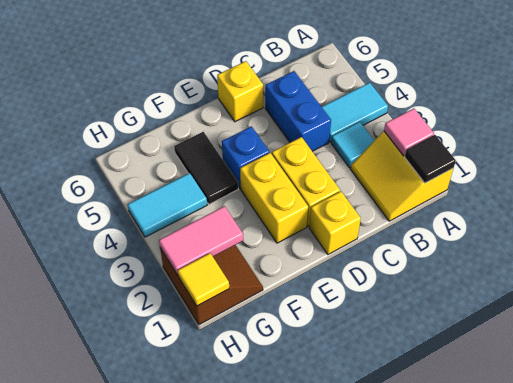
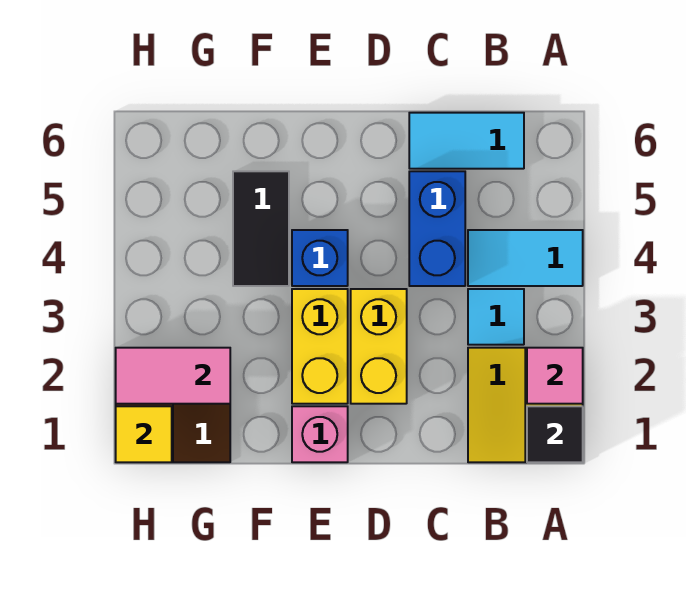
yellow 1x1 brick [309,191,361,254] -> none
yellow 1x1 brick [217,61,263,122] -> none
none -> pink 1x1 brick [292,406,348,462]
cyan 1x2 tile [128,173,207,237] -> cyan 1x2 tile moved to [409,113,524,169]

